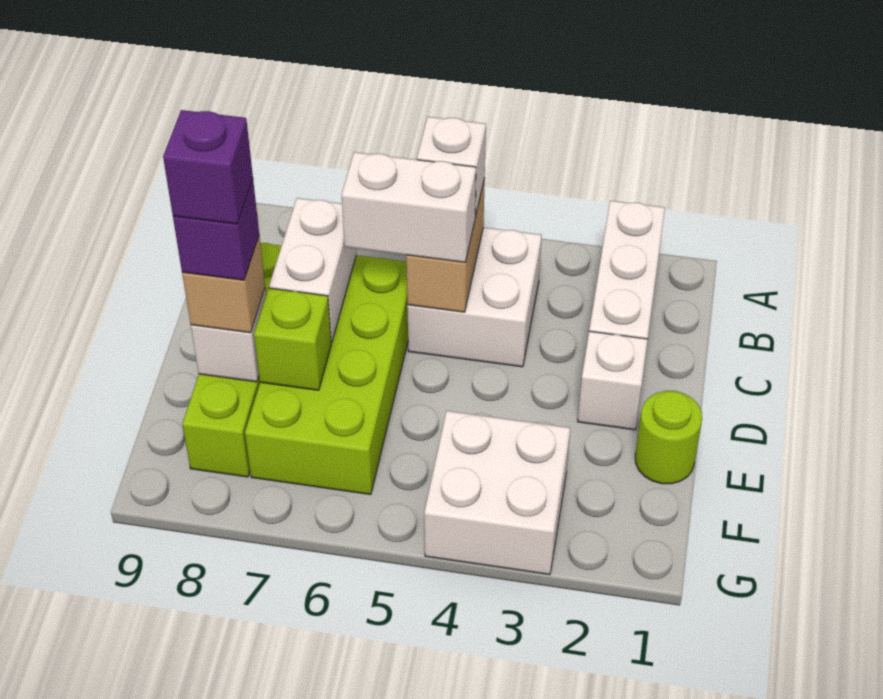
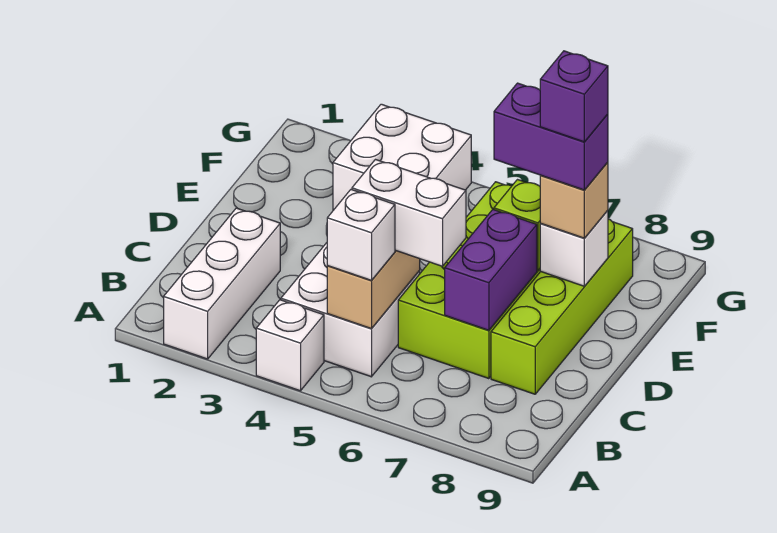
white 1x2 brick [269,198,356,342] -> purple 1x2 brick [445,210,537,330]
white 1x1 brick [578,331,648,430] -> white 1x1 brick moved to [256,300,324,391]
lime 1x1 round brick [635,391,702,484] -> none
purple 1x1 brick [173,180,259,280] -> purple 1x2 brick [494,83,608,190]

